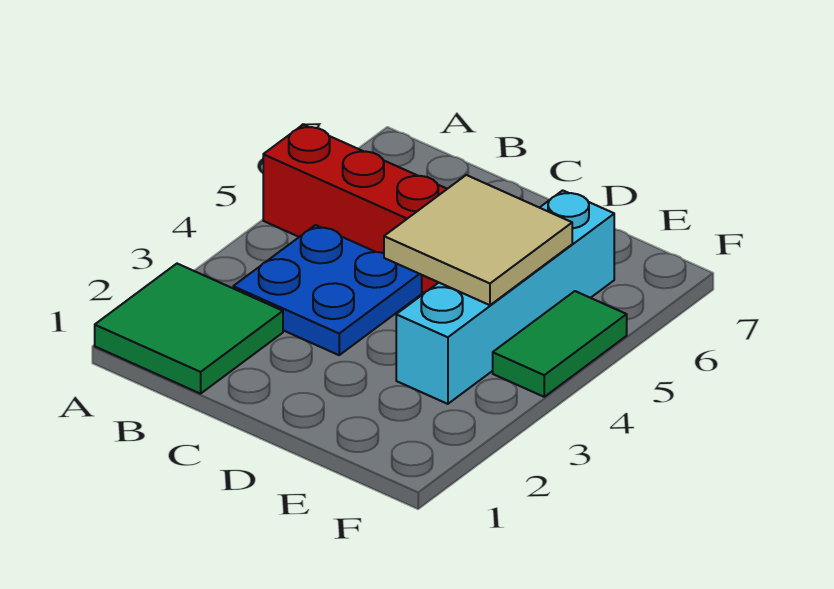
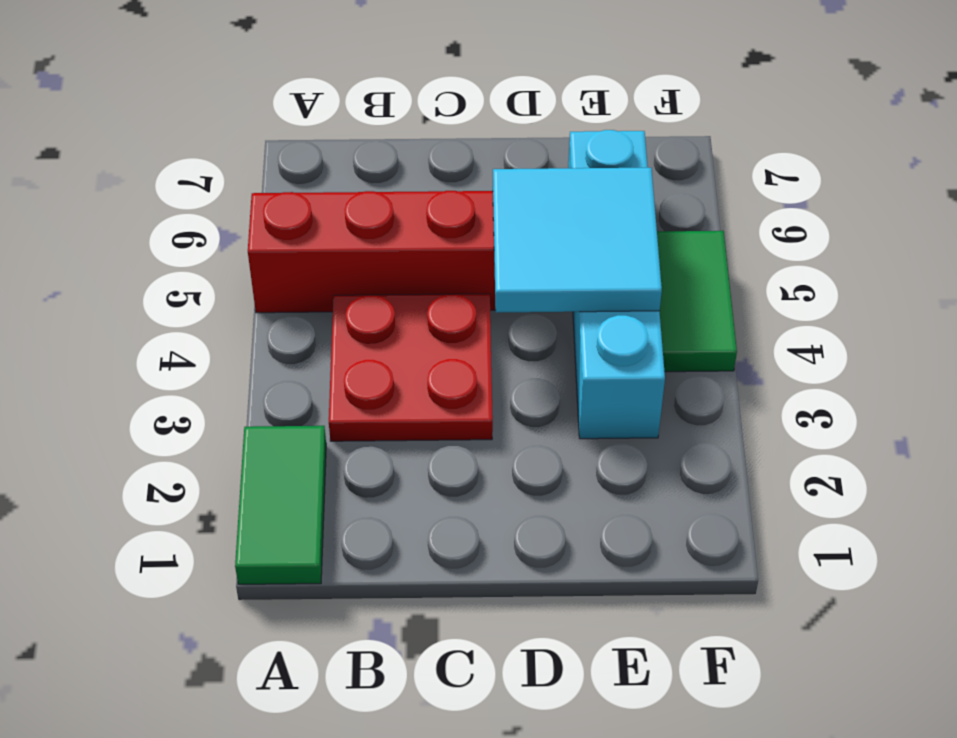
green 2x2 tile [95,264,283,394] -> green 1x2 tile [235,426,326,584]
blue 2x2 plate [233,225,422,355] -> red 2x2 plate [329,294,493,441]
tan 2x2 tile [384,175,572,305] -> cyan 2x2 tile [493,168,662,313]

